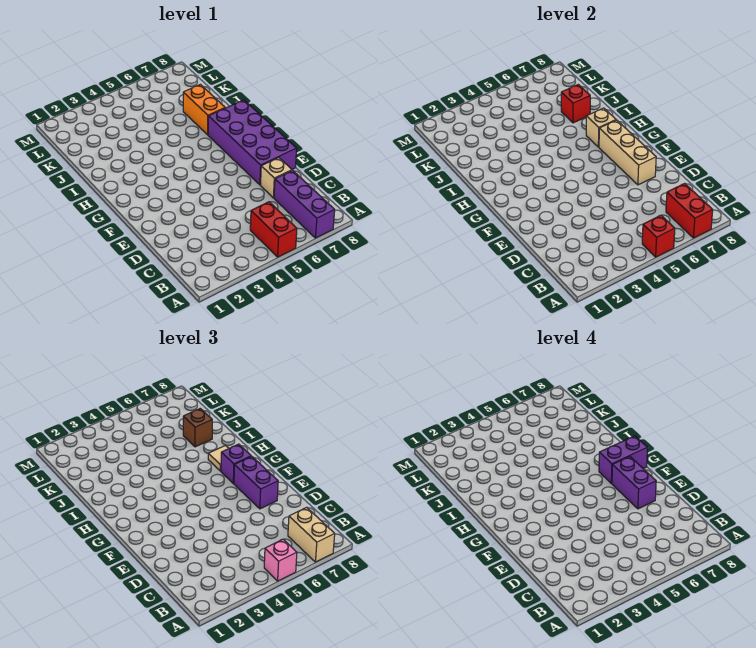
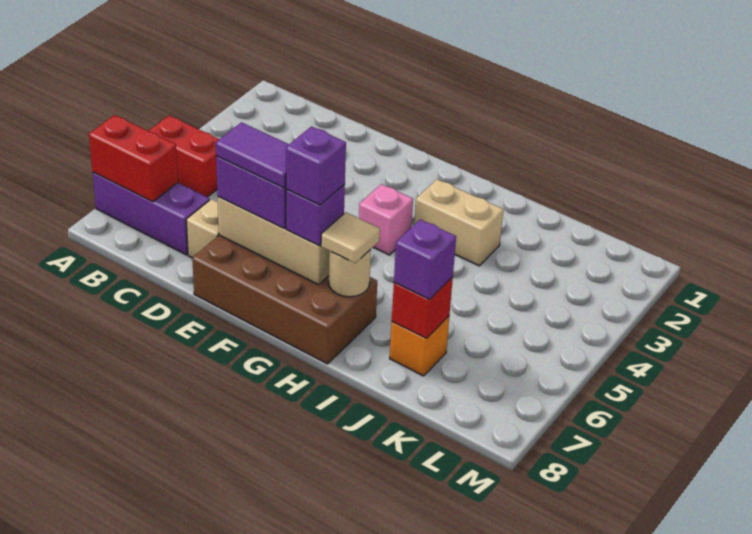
red 1x1 brick [642,215,675,257] -> none
pink 1x1 brick [264,539,297,581] -> pink 1x1 brick moved to [359,184,413,255]
tan 1x2 brick [288,507,335,562] -> tan 1x2 brick moved to [414,179,503,266]
purple 2x4 brick [208,100,297,185] -> brown 2x4 brick [192,235,377,364]
purple 1x2 brick [612,457,656,509] -> purple 1x2 tile [216,122,289,188]
purple 1x2 brick [599,436,647,483] -> purple 1x1 brick [286,127,346,205]
tan 1x1 brick [586,108,616,147] -> tan 1x1 round brick [329,249,371,297]
orange 1x2 brick [183,84,225,135] -> orange 1x1 brick [390,316,449,376]
brown 1x1 brick [183,408,212,447] -> purple 1x1 brick [394,219,456,299]

